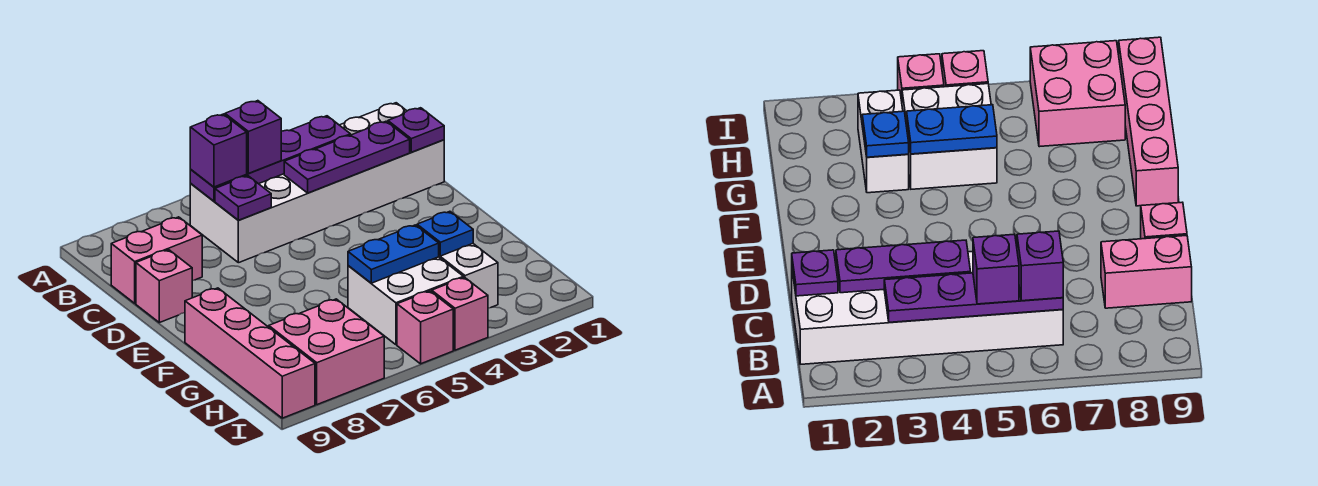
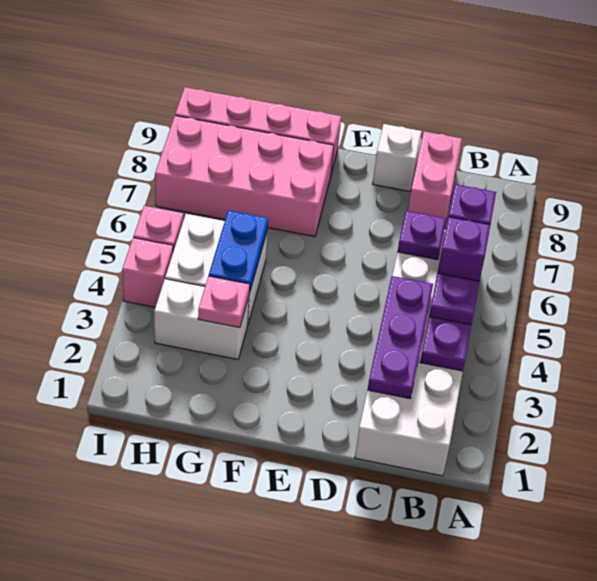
purple 1x1 plate [388,108,444,152] -> purple 1x1 plate moved to [429,273,480,325]
pink 1x1 brick [136,250,192,323] -> white 1x1 brick [373,124,422,191]
blue 1x1 plate [417,211,473,256] -> pink 1x1 plate [198,276,250,328]
pink 2x2 brick [269,299,384,405] -> pink 2x4 brick [155,116,334,237]

